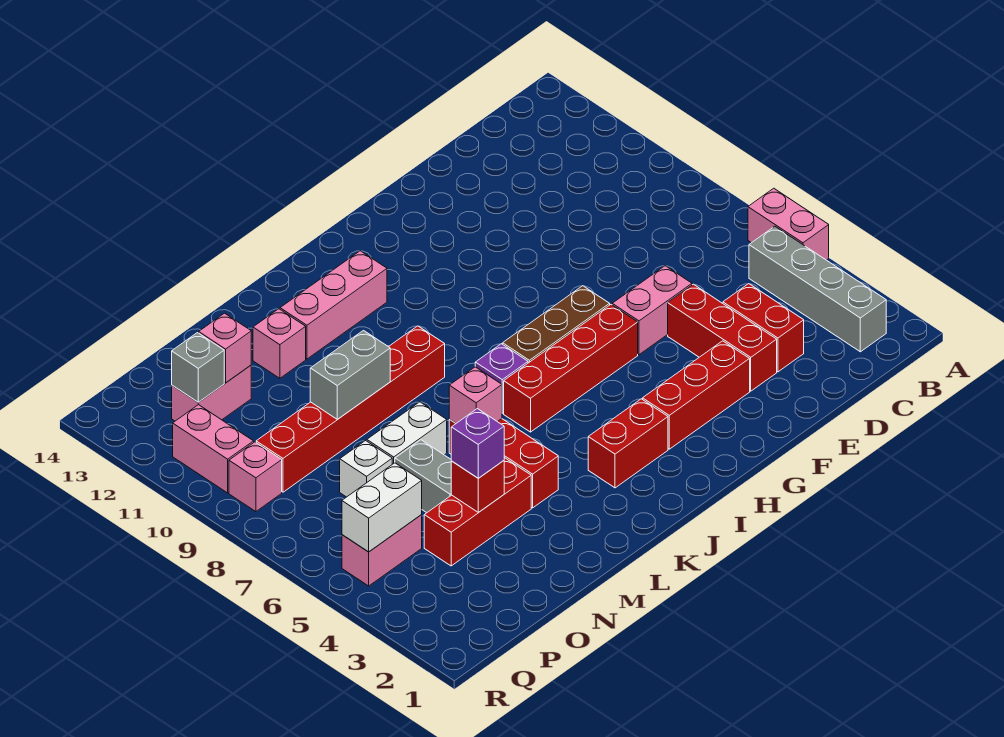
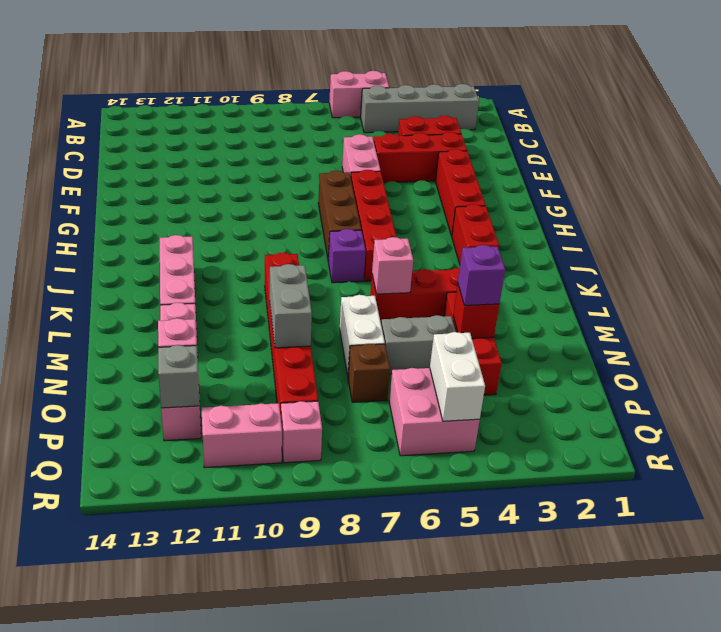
white 1x1 brick [340,441,392,497] -> brown 1x1 brick [348,344,390,402]
pink 1x2 brick [342,515,422,586] -> pink 2x2 brick [389,368,480,456]

